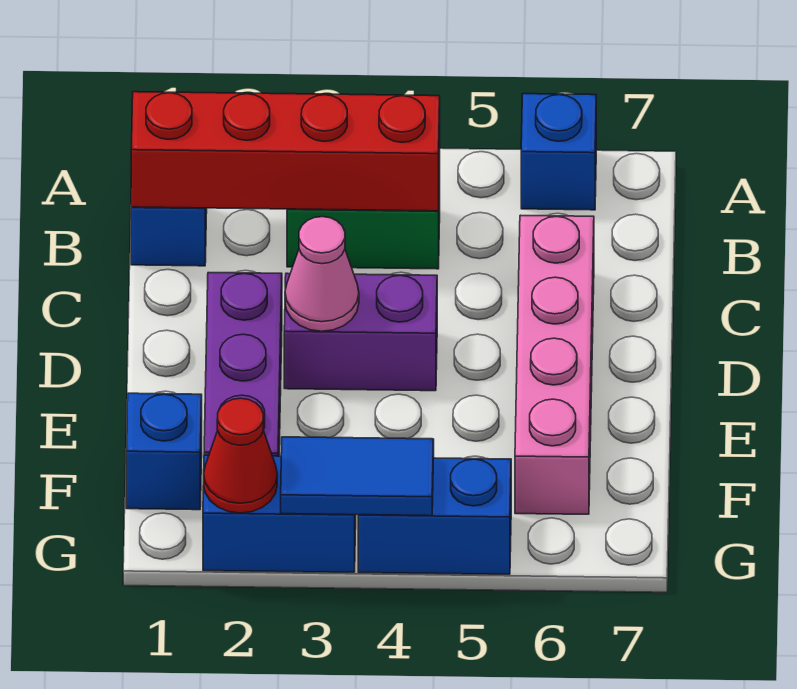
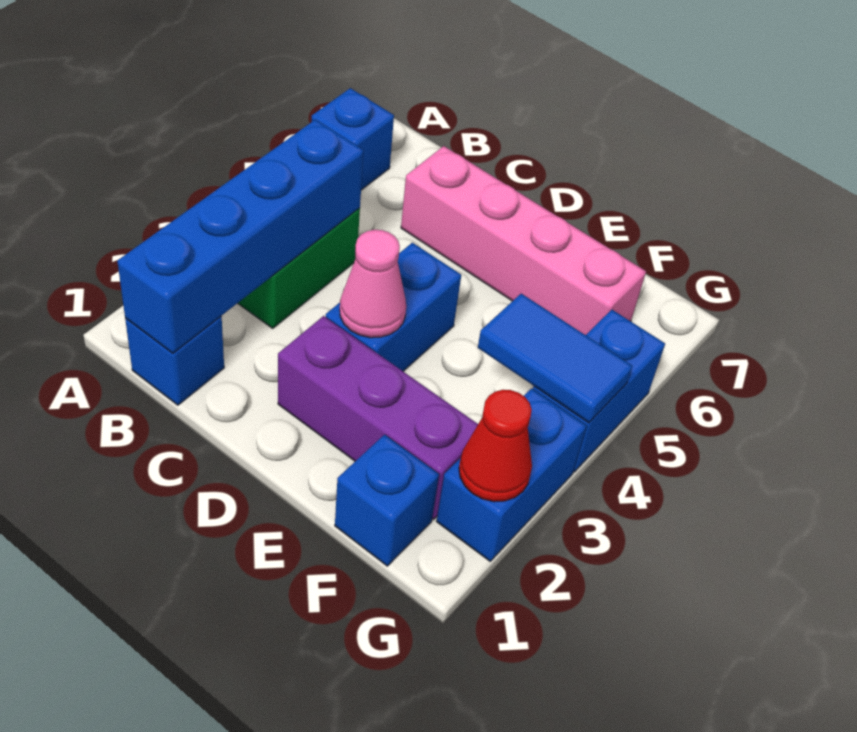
red 1x4 brick [131,92,440,211] -> blue 1x4 brick [117,120,364,353]
purple 1x2 brick [284,273,437,391] -> blue 1x2 brick [326,243,461,371]
blue 1x2 tile [281,437,434,516] -> blue 1x2 tile turned to [478,294,633,423]

